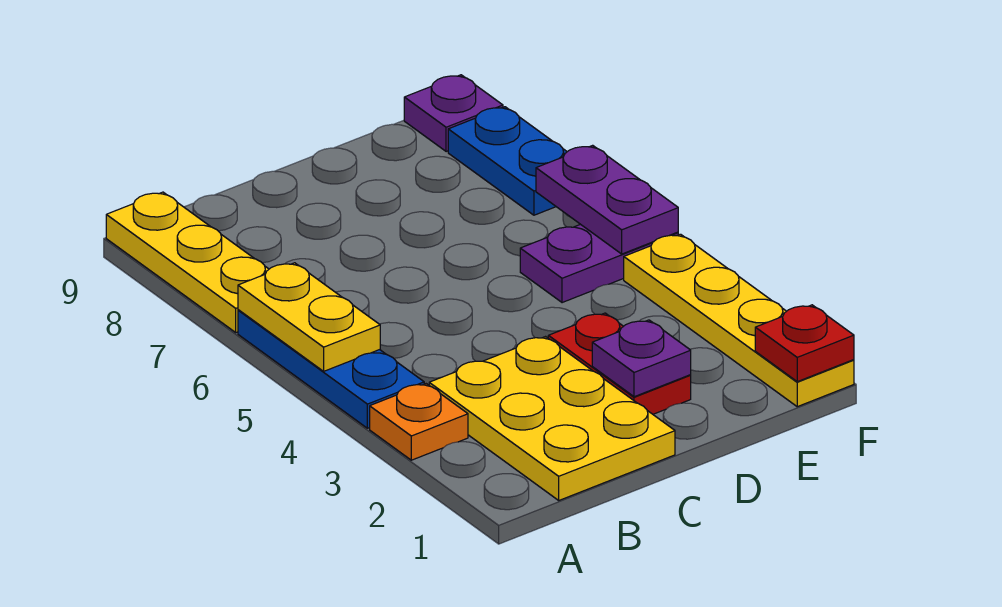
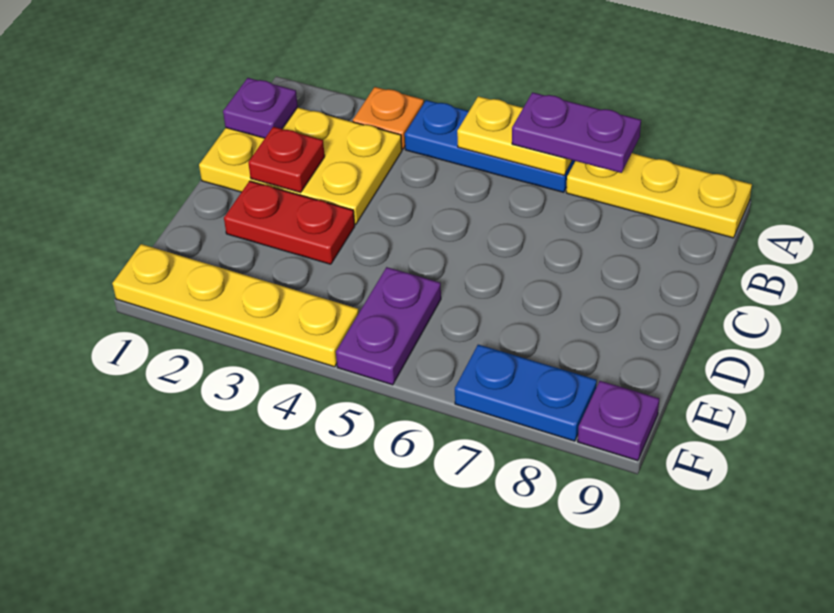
purple 1x1 plate [592,320,691,397] -> purple 1x1 plate moved to [223,78,298,138]
red 1x1 plate [755,305,854,382] -> red 1x1 plate moved to [248,127,325,193]
purple 1x2 plate [536,145,678,254] -> purple 1x2 plate moved to [512,92,641,173]

